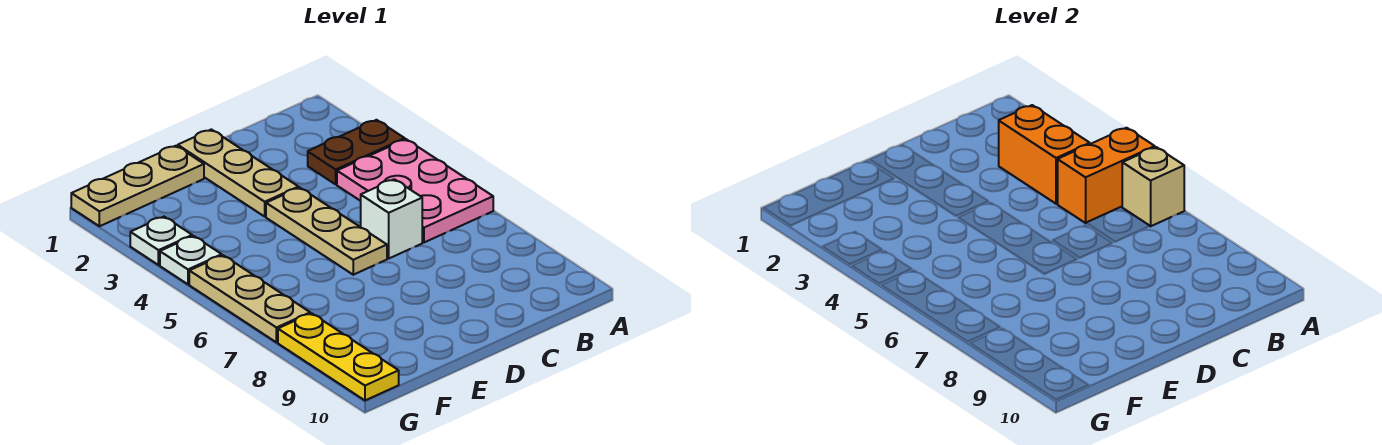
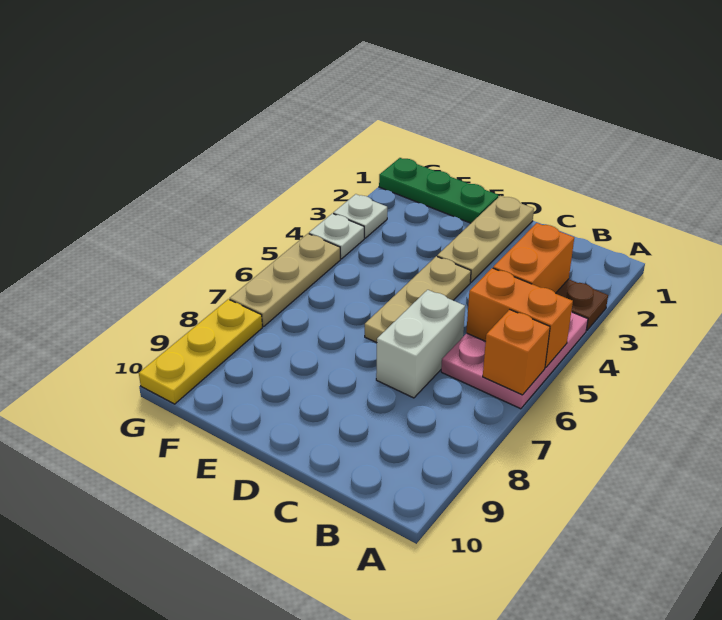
tan 1x1 brick [1122,147,1184,226] -> orange 1x1 brick [483,310,550,395]
white 1x1 brick [361,179,422,258] -> white 1x2 brick [376,290,465,398]
tan 1x3 plate [71,146,204,226] -> green 1x3 plate [379,158,499,223]

